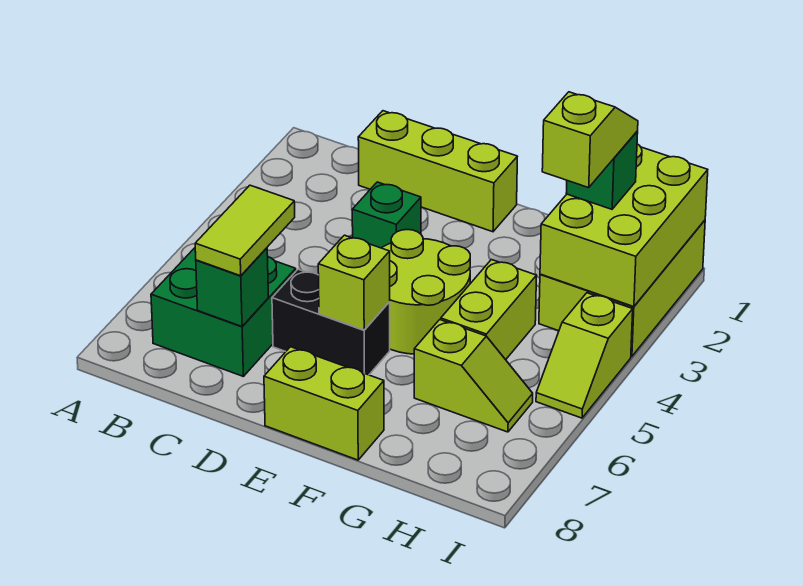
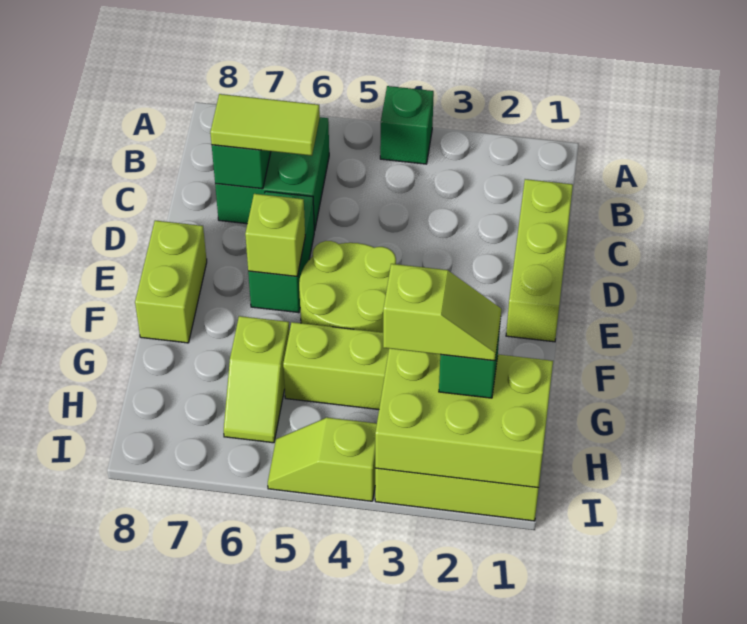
green 1x1 brick [352,182,421,248] -> green 1x1 brick moved to [380,86,434,164]
black 1x2 brick [272,269,390,375] -> green 1x2 brick [248,191,314,313]

